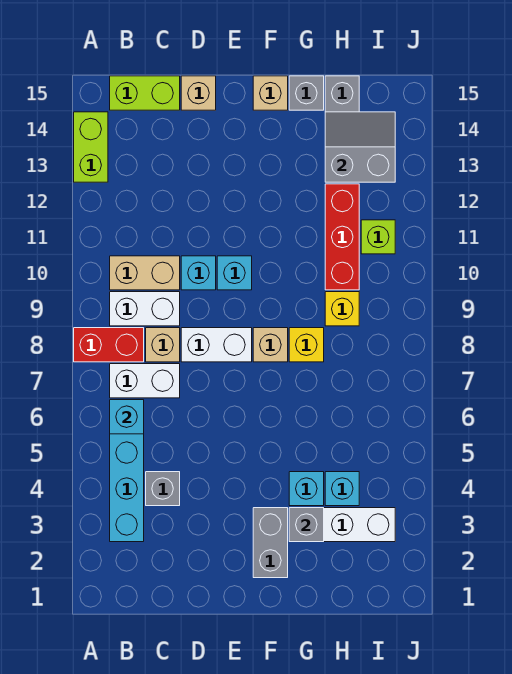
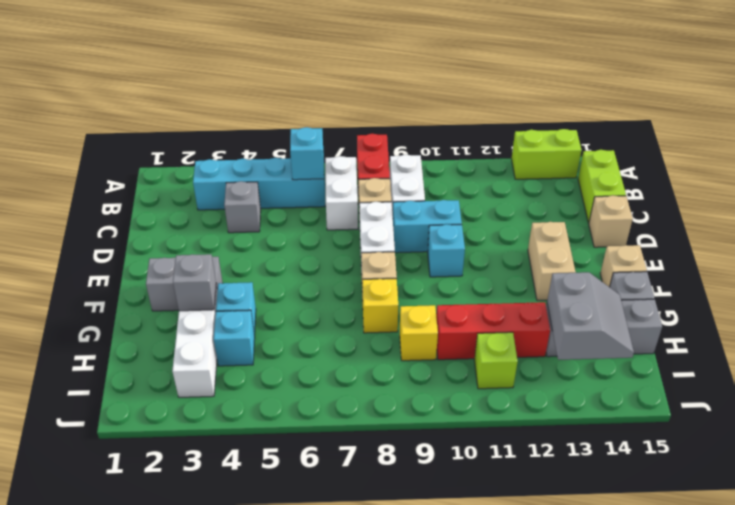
tan 1x2 brick [110,256,180,290] -> tan 1x2 brick moved to [528,222,575,300]
cyan 1x1 brick [181,256,216,290] -> cyan 1x2 brick [393,200,462,253]

